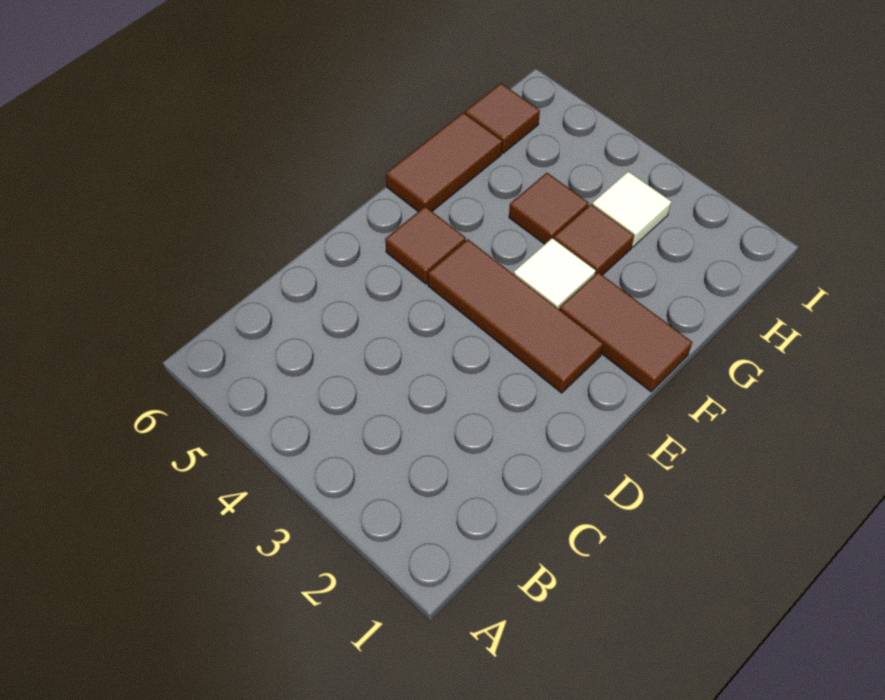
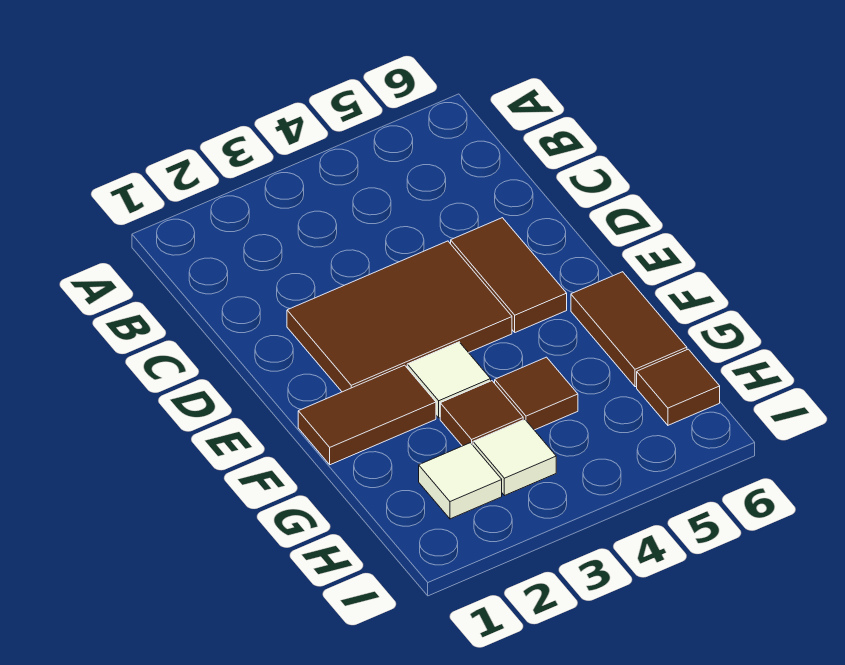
brown 1x3 tile [428,239,603,393] -> brown 2x3 tile [287,241,512,392]
brown 1x1 tile [385,207,466,284] -> brown 1x2 tile [451,218,567,332]
none -> white 1x1 tile [419,443,502,519]

